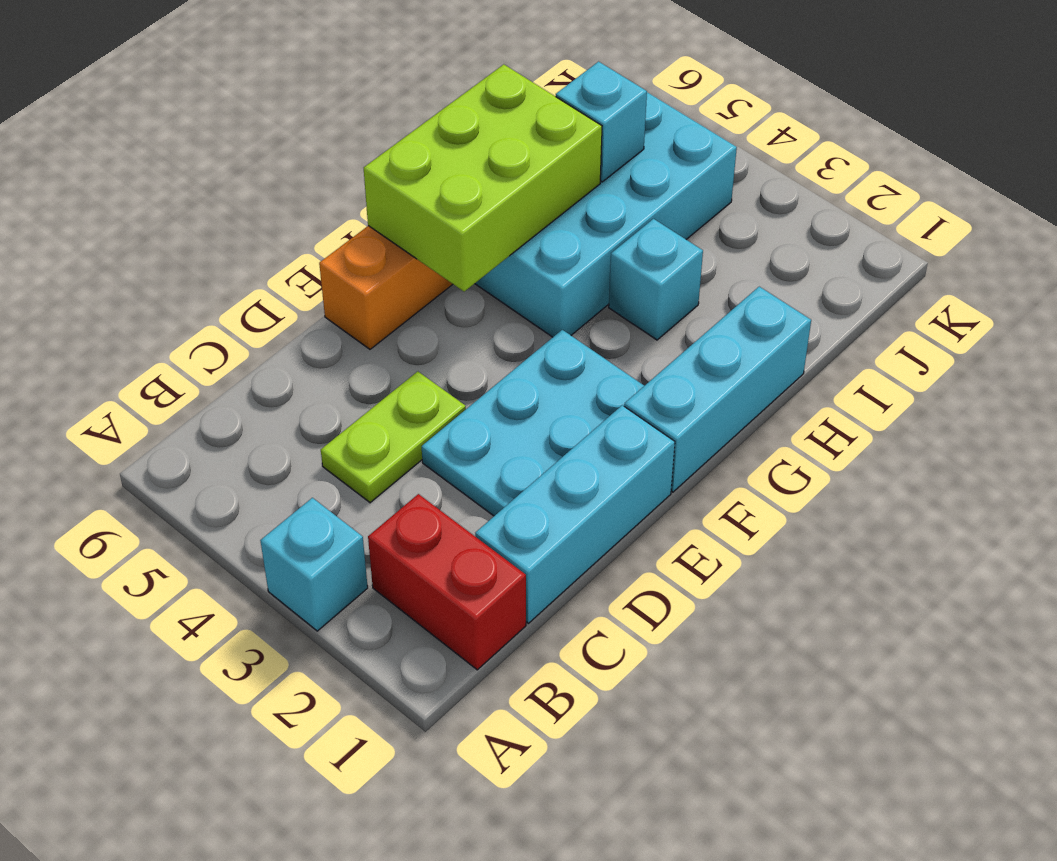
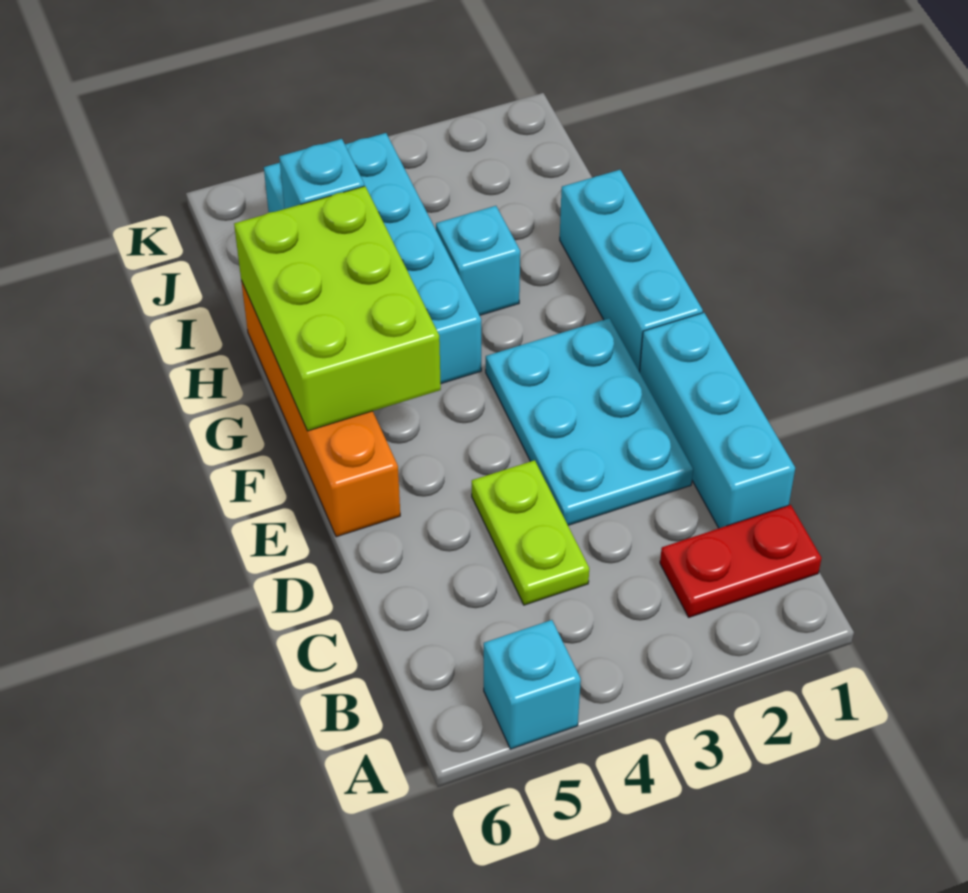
cyan 1x1 brick [260,498,368,631] -> cyan 1x1 brick moved to [484,620,581,749]
red 1x2 brick [368,494,526,670] -> red 1x2 plate [660,505,821,617]

